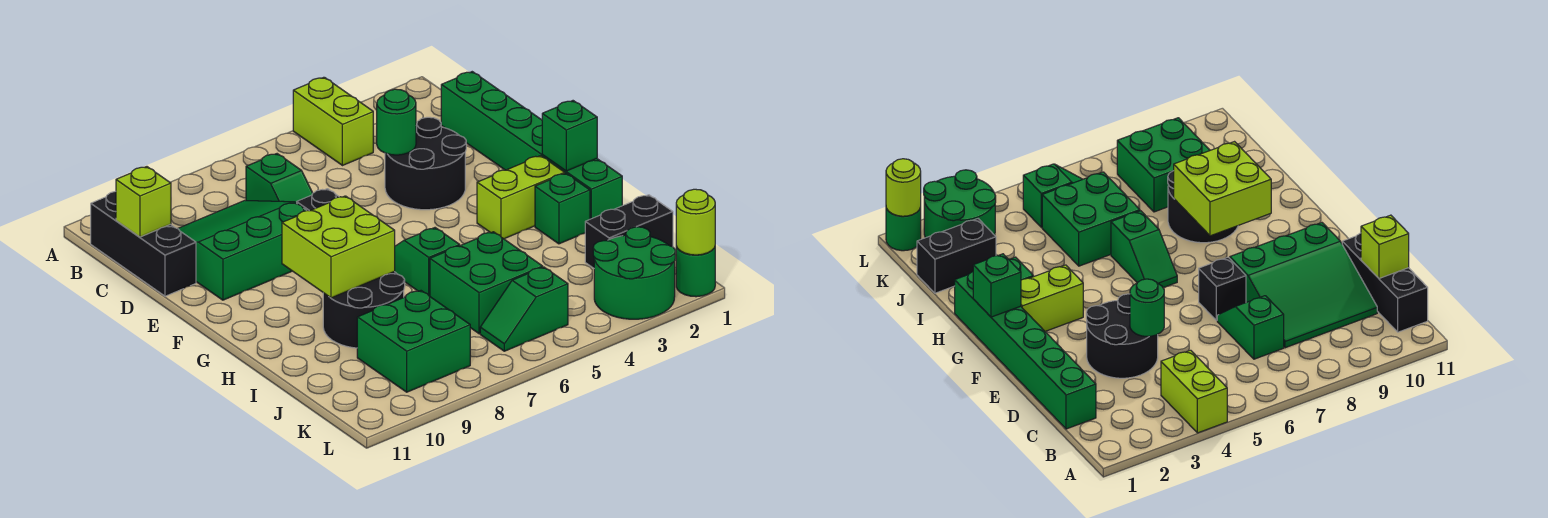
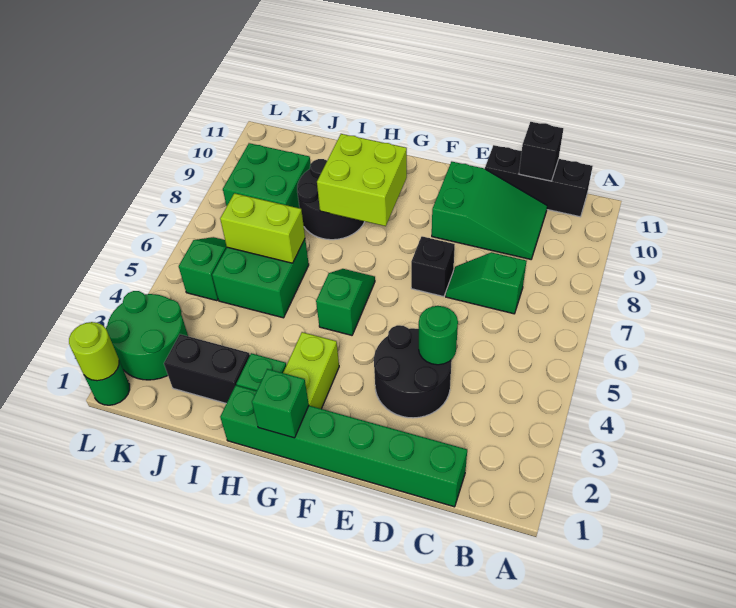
lime 1x2 brick [293,77,373,166] -> lime 1x2 brick moved to [220,193,305,263]
green 3x3 slope [178,200,307,300] -> green 2x3 slope [432,162,547,259]
lime 1x1 brick [116,167,171,237] -> black 1x1 brick [519,122,563,181]
green 1x2 slope [394,228,460,296] -> green 1x2 slope turned to [316,269,375,335]
black 1x2 brick [585,195,673,268] -> black 1x2 brick turned to [164,334,250,404]

